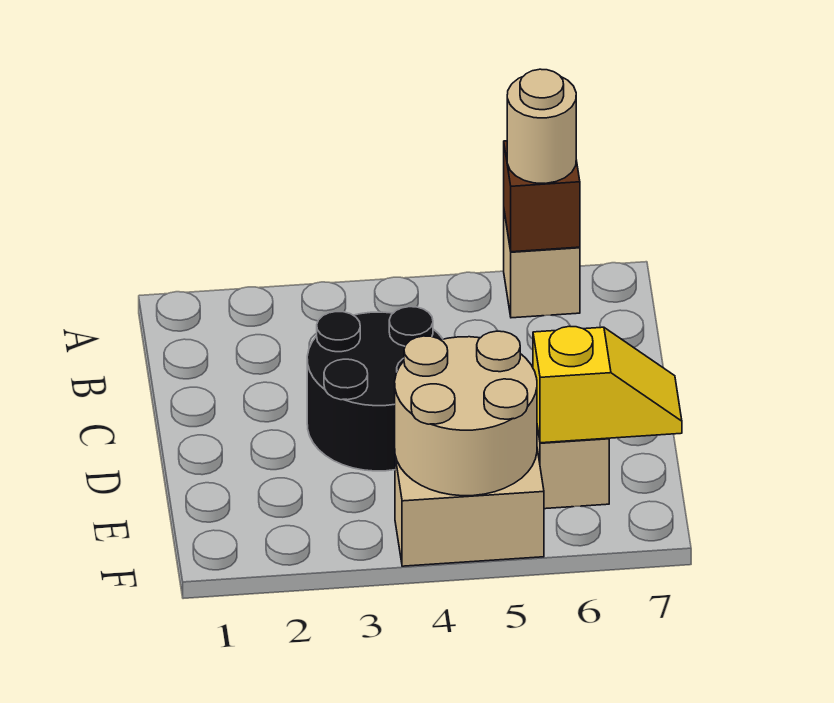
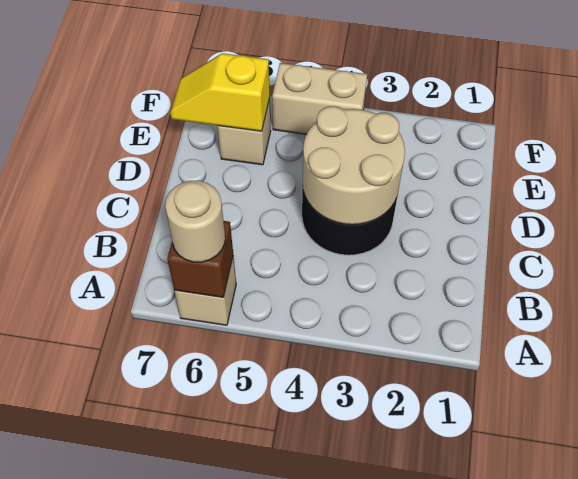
tan 2x2 round brick [395,331,537,496] -> tan 2x2 round brick moved to [303,106,405,225]

